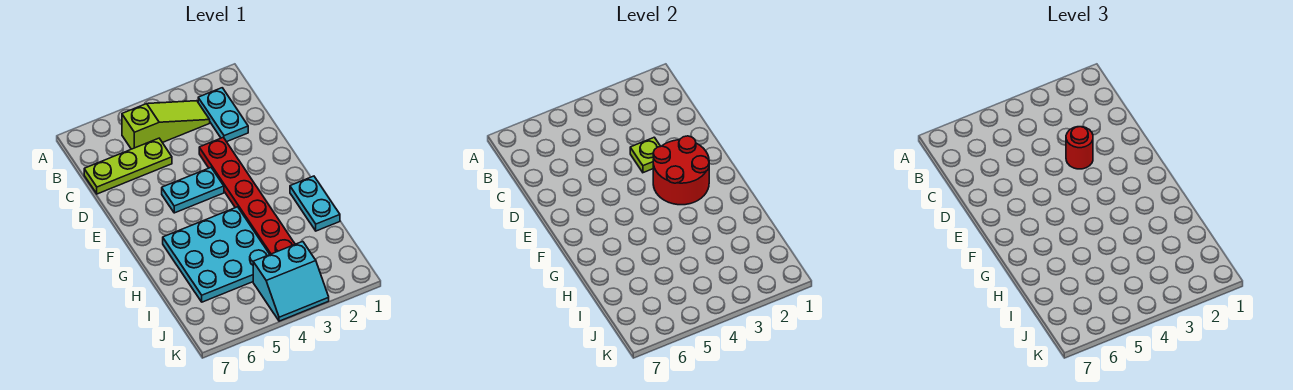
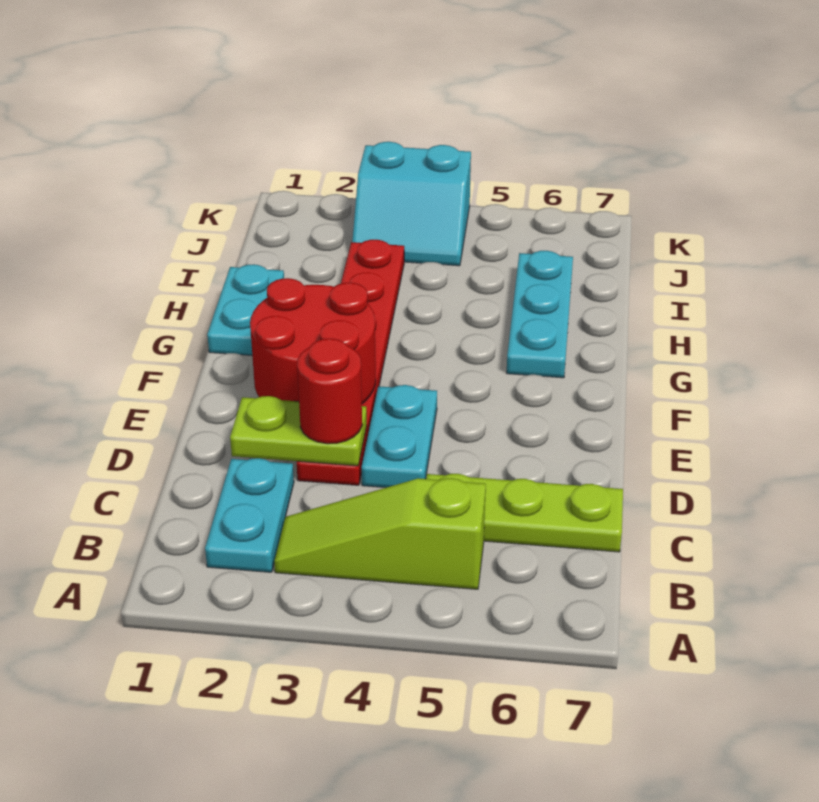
lime 1x1 plate [630,137,661,173] -> lime 1x2 plate [230,396,367,466]
cyan 1x2 plate [162,168,224,213] -> cyan 1x2 plate turned to [362,385,437,488]
cyan 3x3 plate [163,207,270,302] -> cyan 1x3 plate [507,251,573,378]
cyan 2x2 slope [253,241,329,321] -> cyan 2x2 slope turned to [352,142,471,266]

